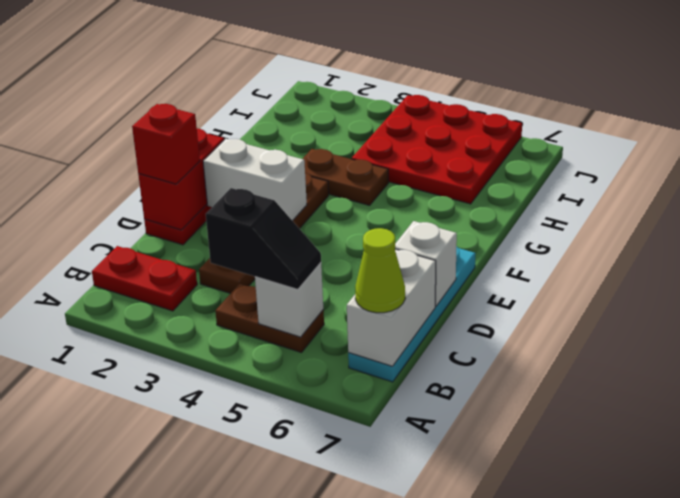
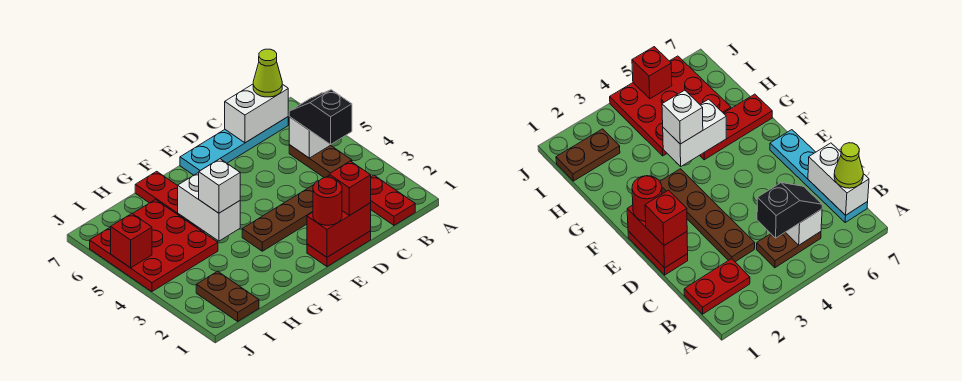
white 1x1 brick [395,221,457,306] -> white 1x1 brick moved to [199,159,240,213]
none -> red 1x1 round brick [313,177,342,225]
white 1x2 brick [203,139,307,221] -> white 1x2 brick moved to [178,172,240,241]
brown 1x2 plate [303,149,389,205] -> brown 1x2 plate moved to [196,271,259,321]
none -> red 1x3 plate [135,171,205,232]
none -> red 1x1 brick [111,213,152,268]

